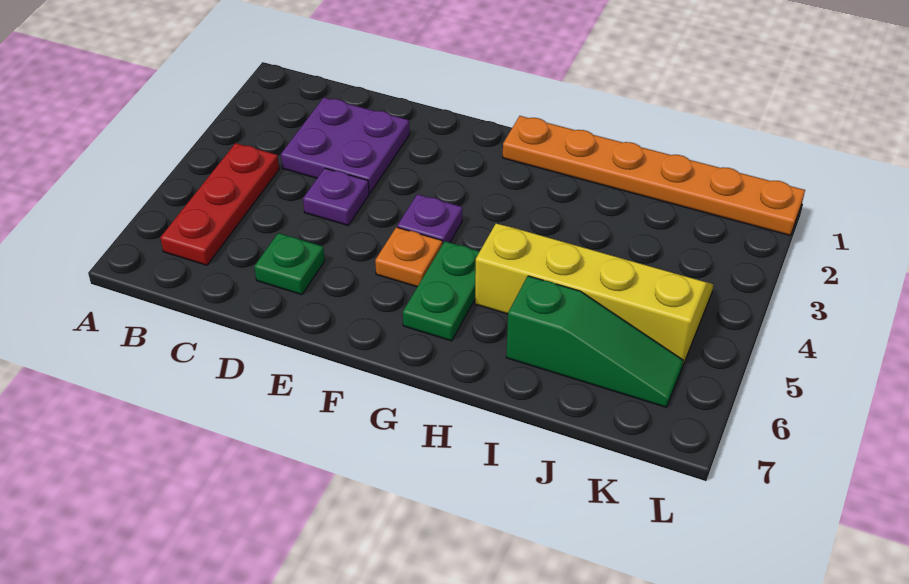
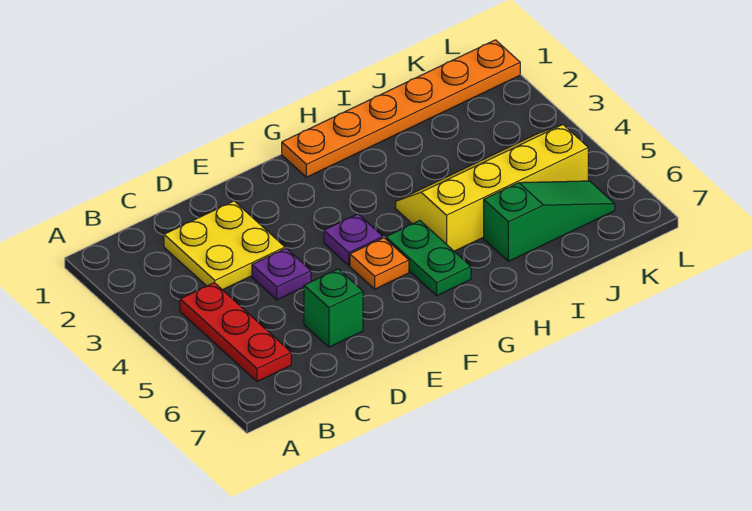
purple 2x2 plate [281,98,410,193] -> yellow 2x2 plate [164,201,285,290]
green 1x1 plate [254,233,325,295] -> green 1x1 brick [304,269,363,347]

